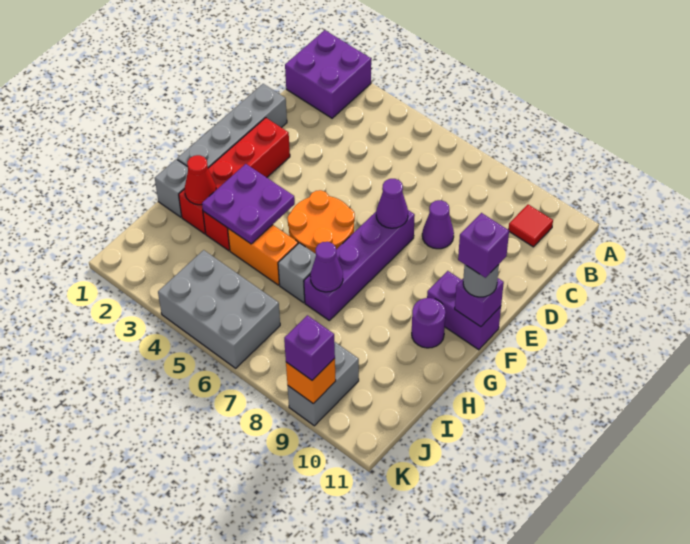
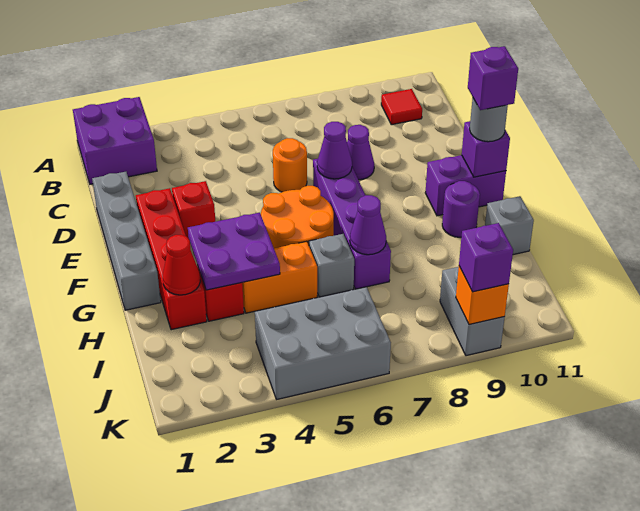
none -> orange 1x1 round brick [273,138,307,192]
none -> red 1x1 brick [172,181,215,239]
grey 1x1 brick [155,159,188,217] -> grey 1x1 brick moved to [485,196,534,255]

